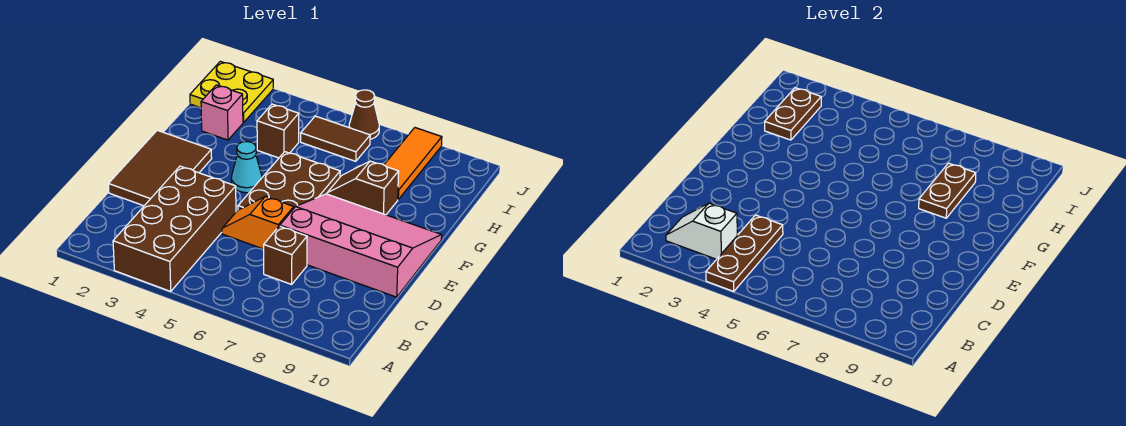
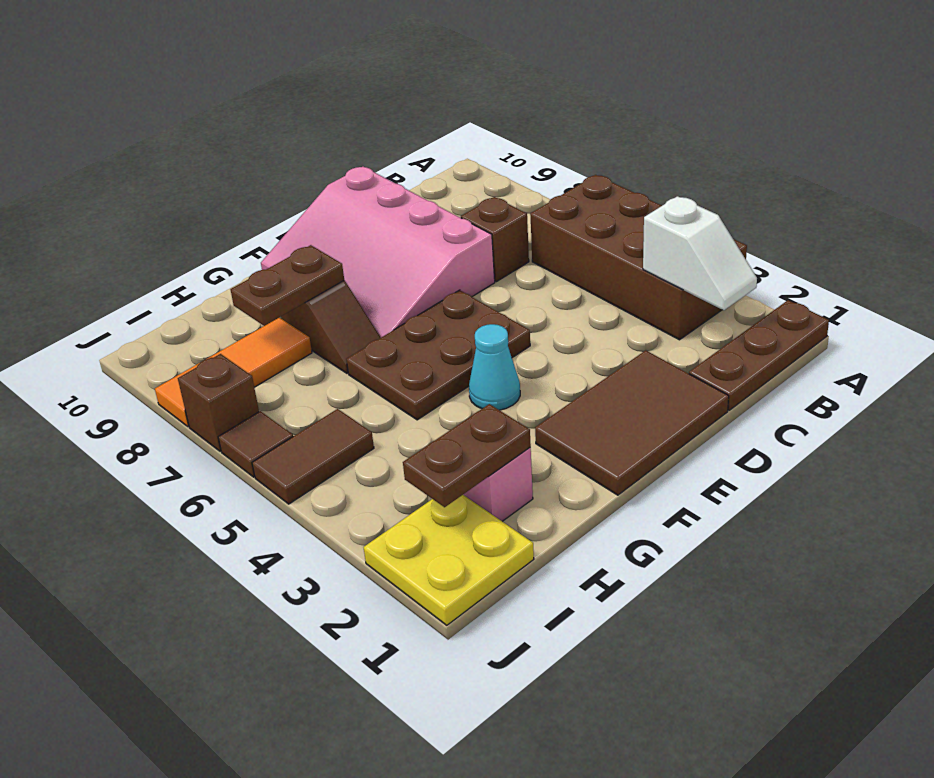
brown 2x4 brick [113,166,236,291] -> brown 2x4 brick turned to [530,175,747,340]
brown 1x3 plate [706,215,783,291] -> brown 1x3 plate moved to [689,300,829,410]
orange 1x2 slope [222,196,294,249] -> none
brown 1x1 brick [257,104,299,158] -> brown 1x1 brick moved to [178,354,259,451]
brown 1x2 tile [301,116,370,161] -> brown 1x2 tile turned to [252,409,374,504]
brown 1x1 cone [349,90,379,139] -> brown 1x1 tile [218,411,293,477]

